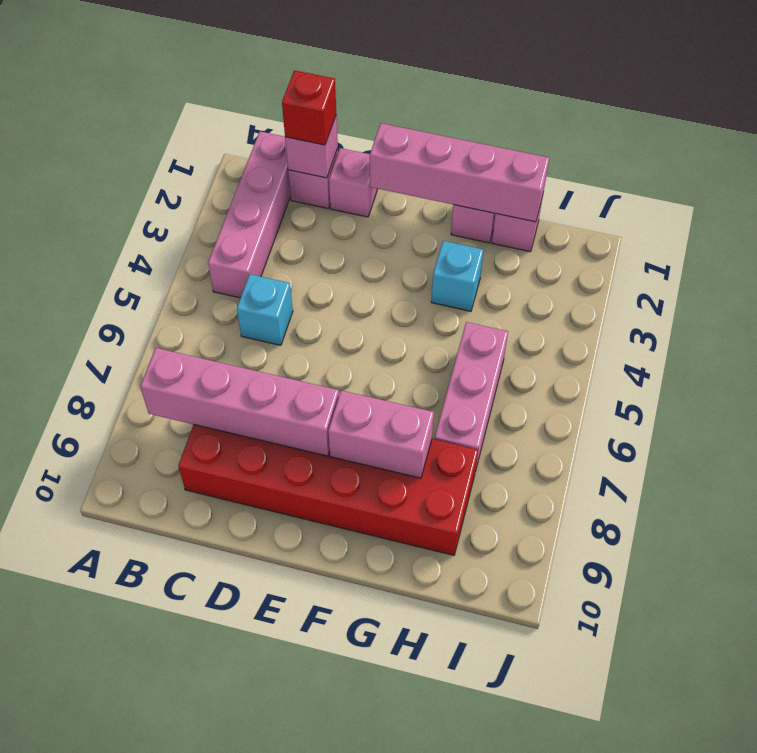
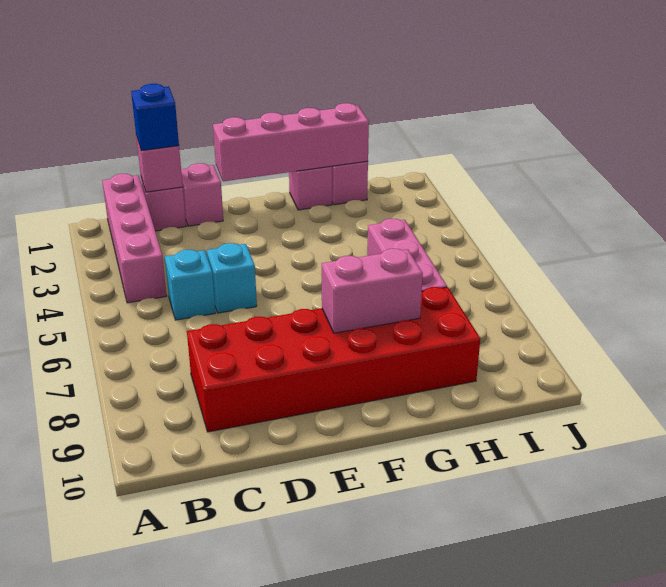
pink 1x4 brick [140,348,339,456] -> none
red 1x1 brick [282,70,336,145] -> blue 1x1 brick [131,84,179,151]
cyan 1x1 brick [431,241,483,311] -> cyan 1x1 brick moved to [207,243,257,313]

